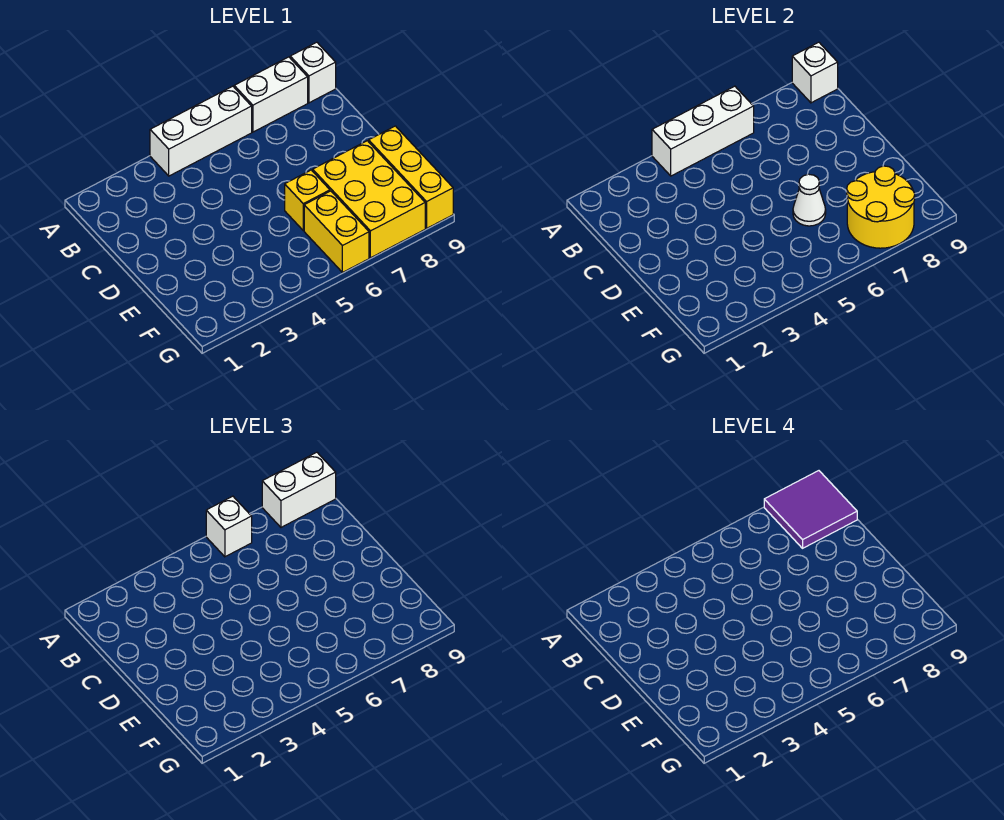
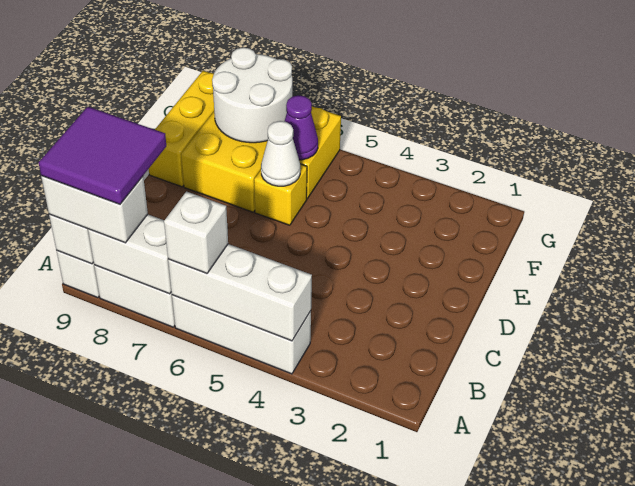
none -> white 1x2 brick [88,214,171,294]
none -> purple 1x1 cone [284,95,318,160]
yellow 2x2 round brick [847,166,915,248] -> white 2x2 round brick [212,48,292,143]

